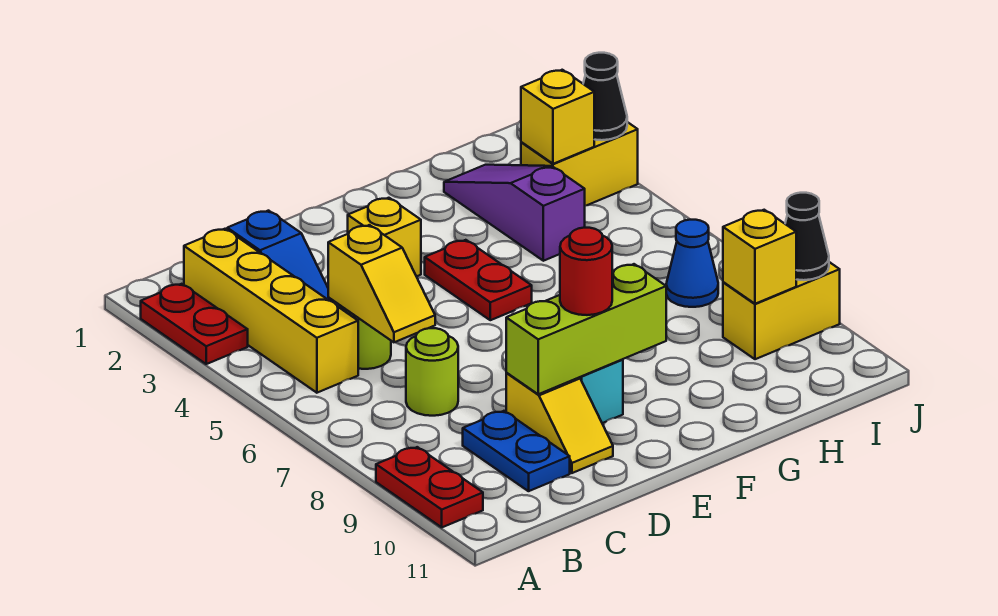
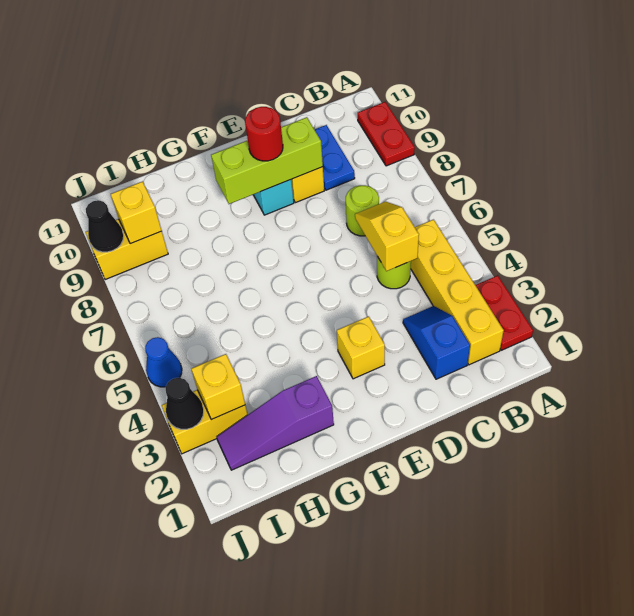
red 1x2 plate [425,240,532,320] -> none
purple 1x3 slope [444,165,585,261] -> purple 1x3 slope turned to [217,376,334,470]
blue 1x1 cone [666,220,718,307] -> blue 1x1 cone moved to [145,337,182,387]

